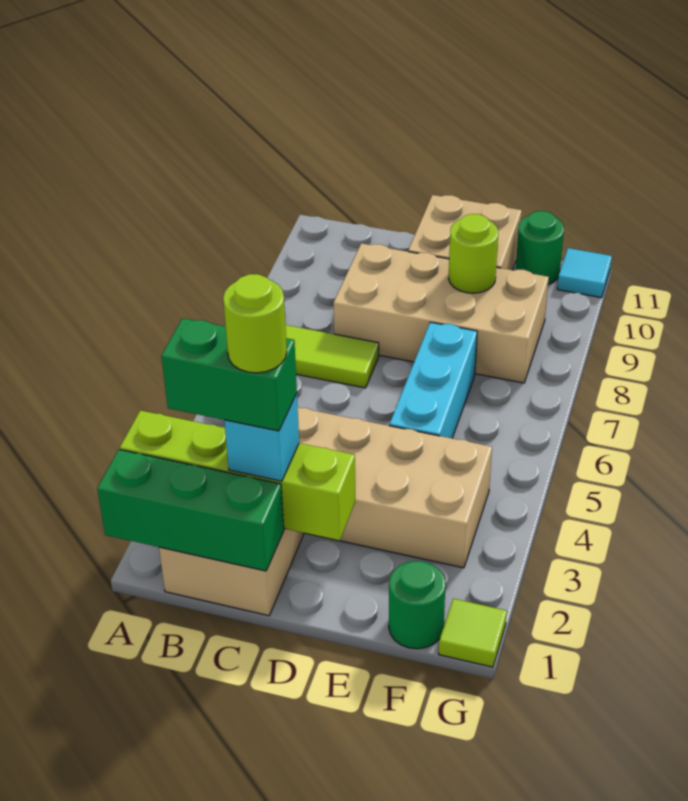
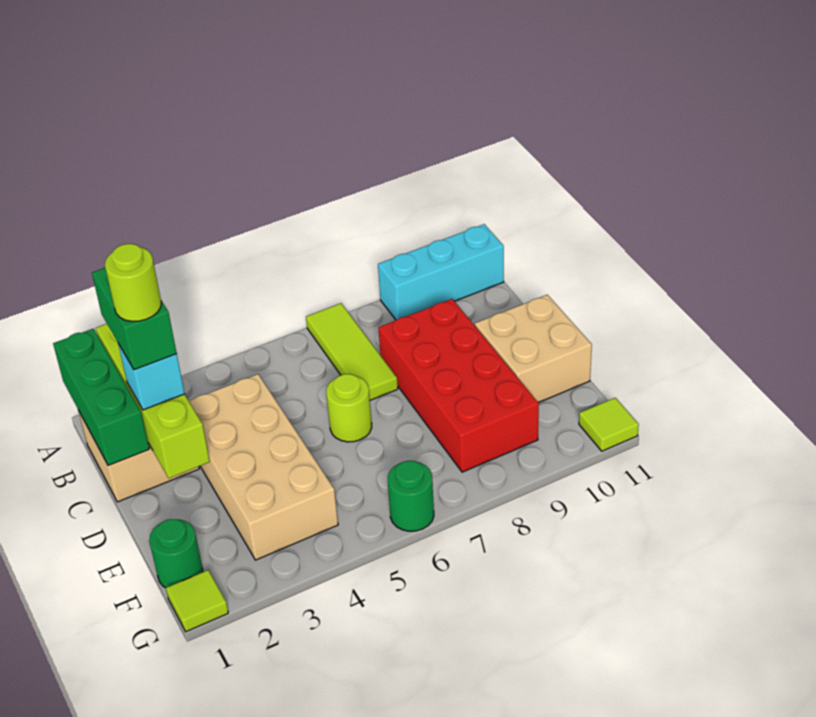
tan 2x4 brick [334,243,549,383] -> red 2x4 brick [379,299,539,472]
cyan 1x3 brick [389,322,477,438] -> cyan 1x3 brick moved to [378,224,504,320]
lime 1x1 round brick [449,214,498,293] -> lime 1x1 round brick moved to [326,374,372,442]
green 1x1 round brick [516,211,564,284] -> green 1x1 round brick moved to [388,461,434,531]
cyan 1x1 tile [557,248,612,298] -> lime 1x1 tile [579,398,639,451]

